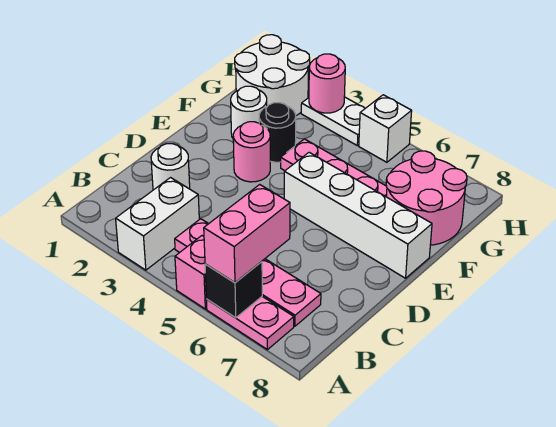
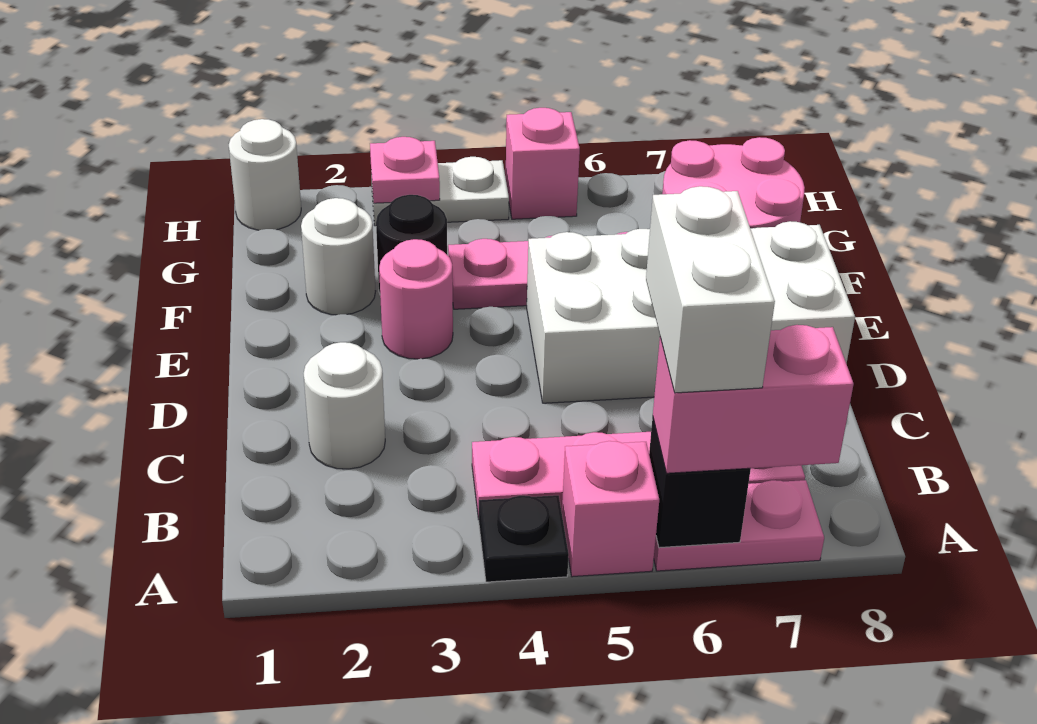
white 1x2 brick [116,178,199,270] -> white 1x2 brick moved to [646,186,775,393]
none -> black 1x1 plate [479,495,569,582]
pink 1x2 brick [204,185,290,283] -> pink 1x2 brick turned to [653,325,854,473]
white 1x4 brick [284,152,432,278] -> white 2x4 brick [527,221,855,403]
white 2x2 round brick [235,35,310,116] -> white 1x1 round brick [229,119,301,230]
pink 1x1 round brick [309,54,345,113] -> pink 1x1 plate [370,137,440,203]
white 1x1 brick [359,95,412,162] -> pink 1x1 brick [506,108,580,219]

